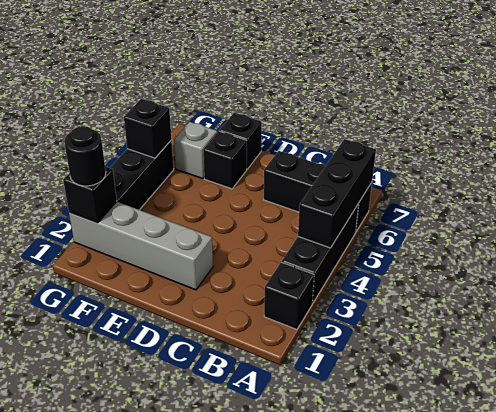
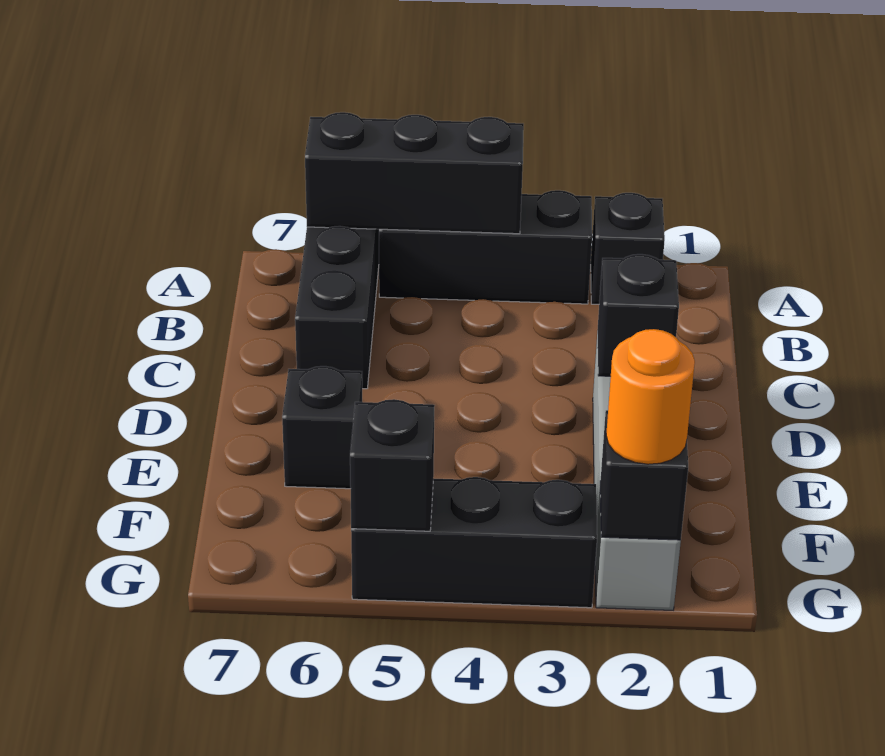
black 1x1 brick [219,113,262,169] -> black 1x1 brick moved to [598,254,679,376]
grey 1x1 brick [174,122,217,179] -> none
black 1x1 round brick [64,126,106,186] -> orange 1x1 round brick [606,329,695,464]

